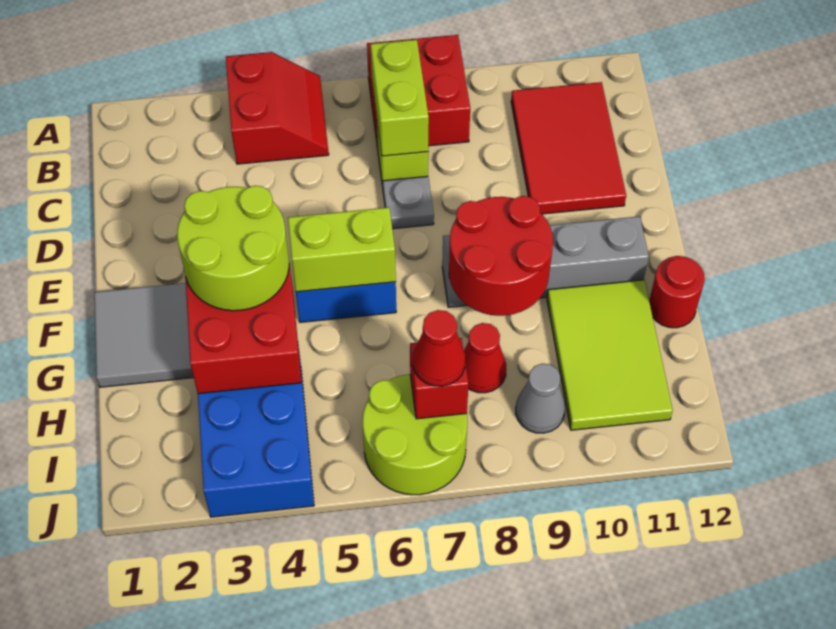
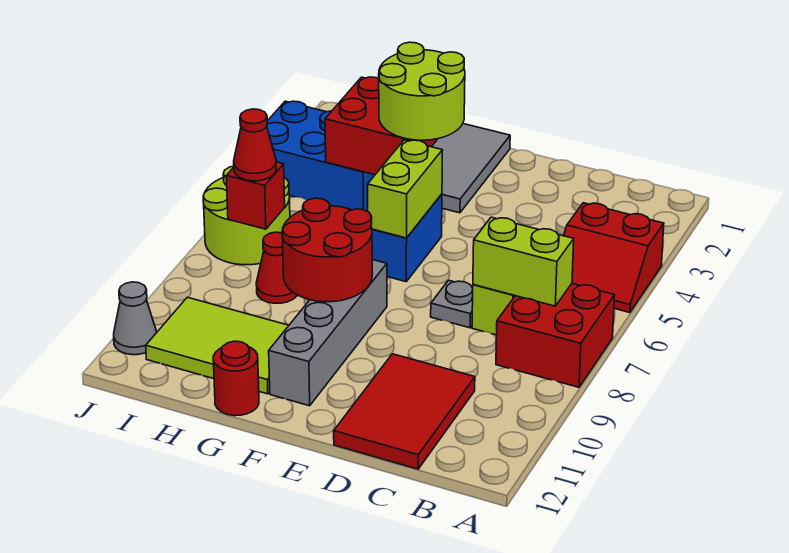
red 2x3 tile [511,82,626,214] -> red 2x3 tile turned to [334,354,475,469]
grey 1x1 cone [516,364,565,433] -> grey 1x1 cone moved to [114,282,157,355]

